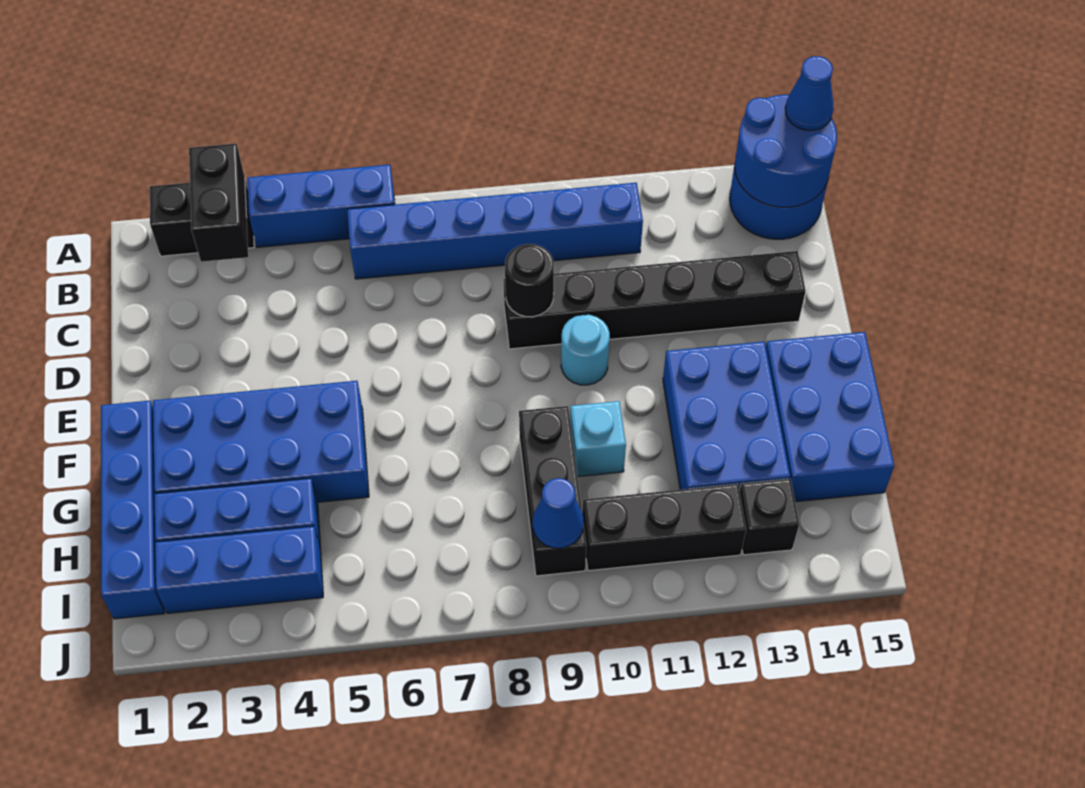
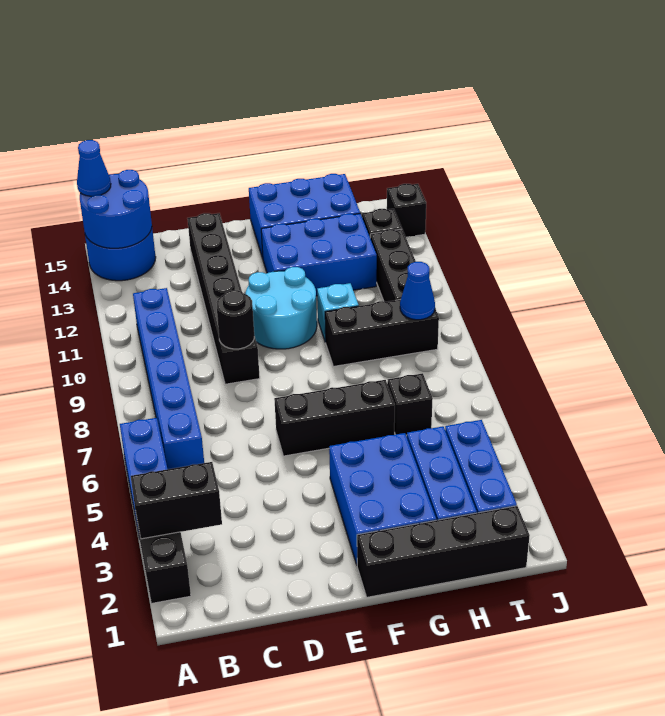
none -> black 1x3 brick [274,380,395,456]
cyan 1x1 round brick [561,315,610,385] -> cyan 2x2 round brick [246,267,317,349]
blue 1x4 brick [101,401,165,619] -> black 1x4 brick [357,506,530,597]
blue 2x4 brick [153,381,369,502] -> blue 2x3 brick [329,433,436,564]
none -> black 1x1 brick [387,373,433,435]
none -> black 1x1 brick [387,184,426,237]

